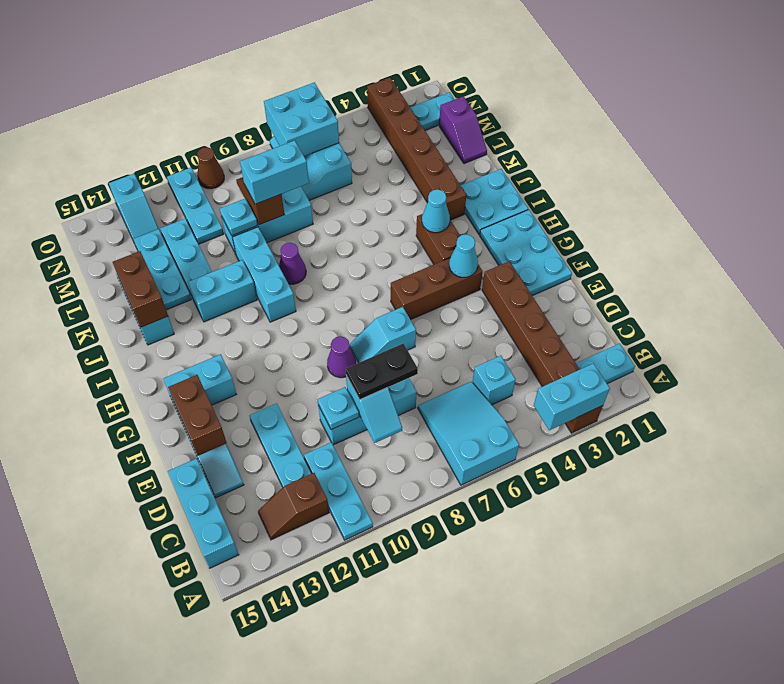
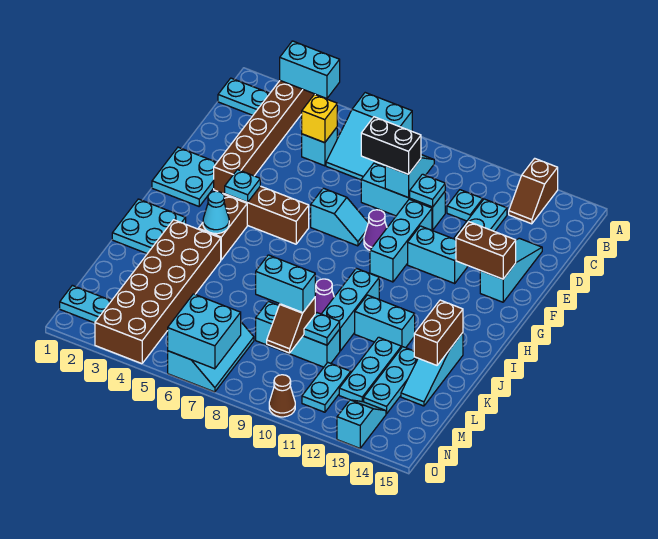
cyan 1x3 plate [304,442,373,540] -> cyan 1x1 plate [447,190,483,221]
brown 1x2 slope [258,473,329,540] -> brown 1x2 slope turned to [509,158,558,224]
cyan 1x3 brick [167,458,239,568] -> cyan 1x3 brick moved to [370,199,432,282]
none -> yellow 1x1 brick [302,94,337,143]
black 1x2 plate [346,344,418,399] -> black 1x2 brick [361,117,421,174]
brown 1x2 brick [168,375,227,456] -> brown 1x2 brick turned to [456,222,516,279]
cyan 2x3 plate [480,210,572,296] -> cyan 2x2 plate [152,147,217,206]
cyan 1x1 cone [449,234,478,277] -> cyan 1x1 plate [225,170,260,202]
cyan 1x2 brick [164,354,236,410] -> cyan 1x2 brick moved to [408,226,467,283]
brown 1x6 brick [367,77,466,220] -> brown 2x6 brick [95,220,221,364]
purple 1x2 slope [439,96,487,164] -> none
cyan 1x3 plate [167,168,224,244] -> cyan 1x2 plate [302,363,351,412]

